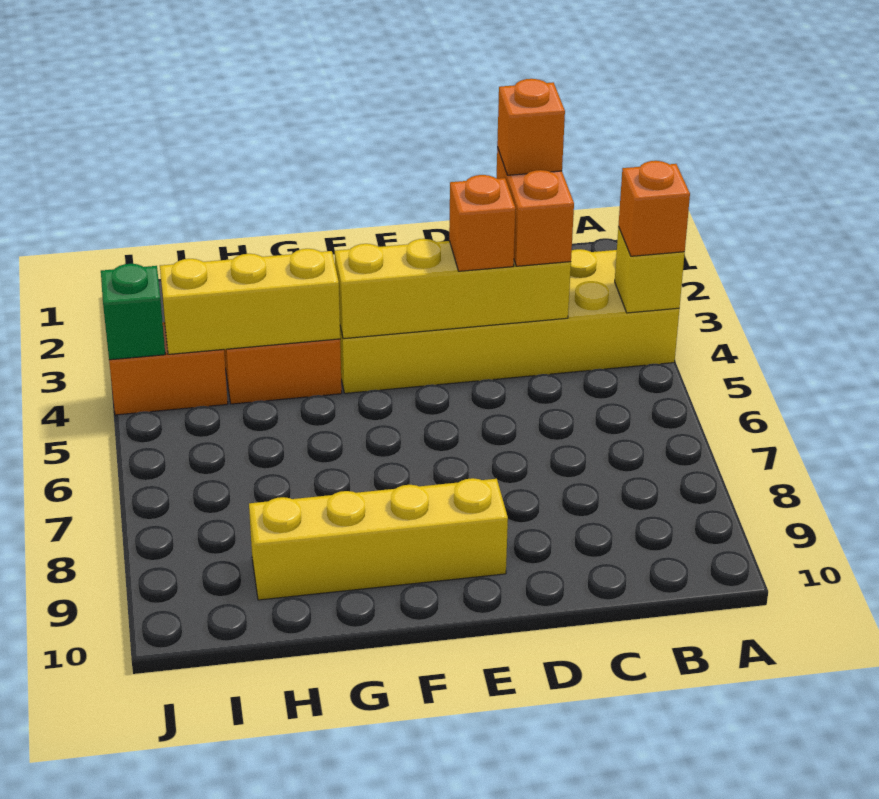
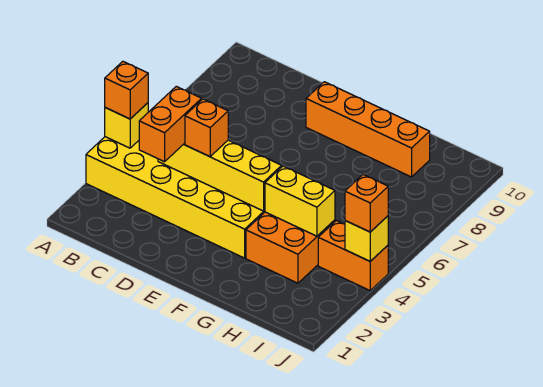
orange 1x1 brick [497,79,565,175] -> orange 1x1 brick moved to [345,175,388,232]
yellow 1x4 brick [249,478,508,600] -> orange 1x4 brick [306,82,430,177]
yellow 1x3 brick [160,249,340,354] -> yellow 1x2 brick [265,166,335,236]
green 1x1 brick [101,264,165,360] -> yellow 1x1 brick [345,216,388,261]

